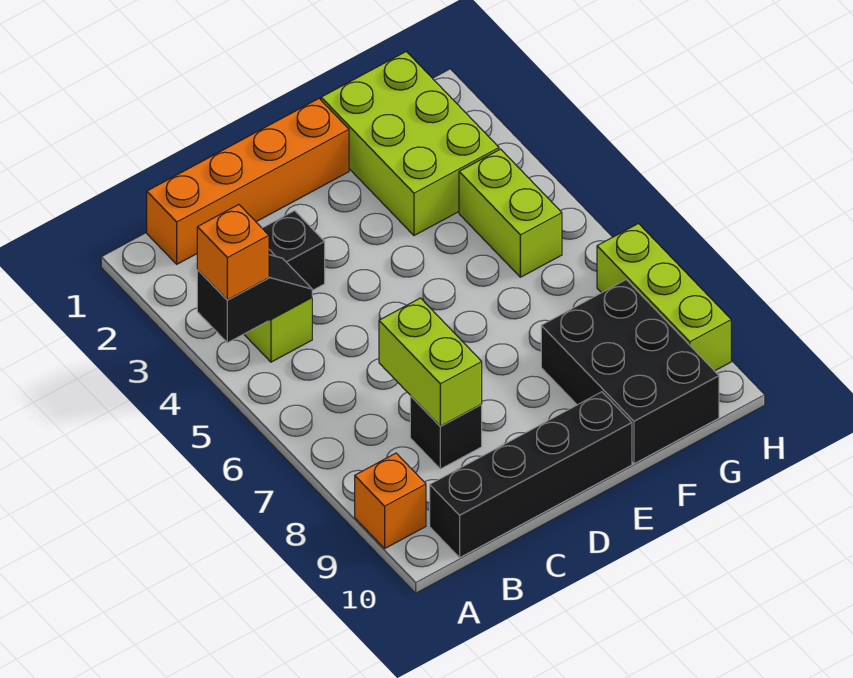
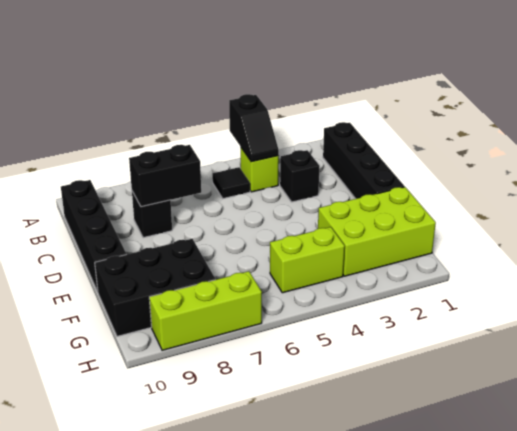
orange 1x1 brick [197,205,269,300] -> none
orange 1x1 brick [355,453,426,548] -> none
orange 1x4 brick [147,99,349,264] -> black 1x4 brick [323,122,404,199]
none -> black 1x1 tile [212,167,250,199]
lime 1x2 brick [379,298,482,426] -> black 1x2 brick [129,145,201,207]

